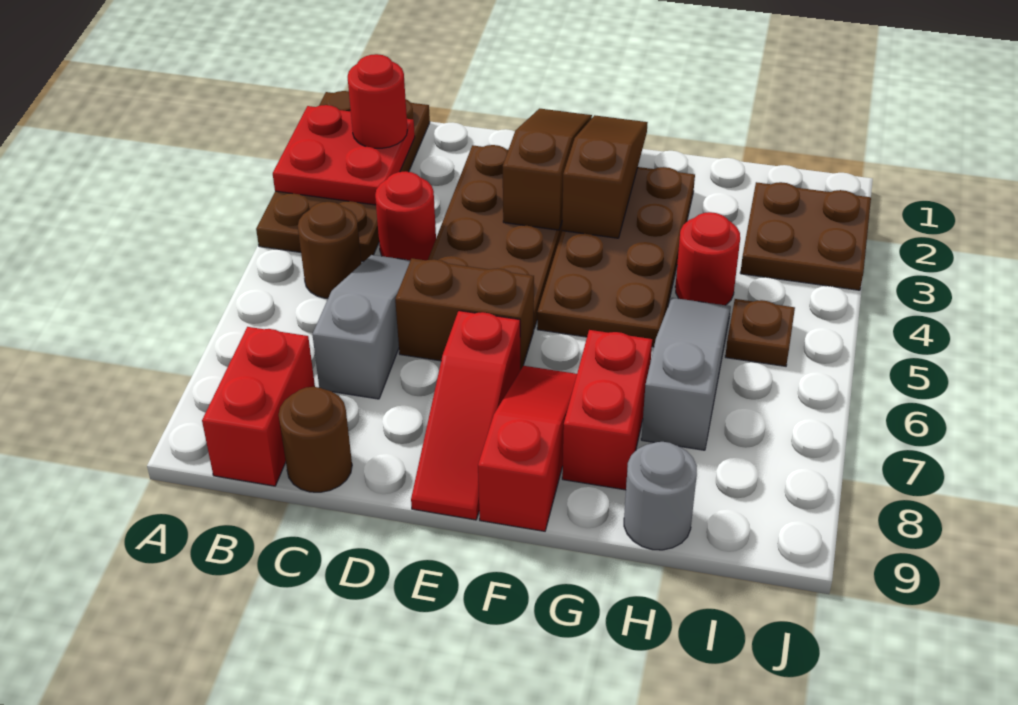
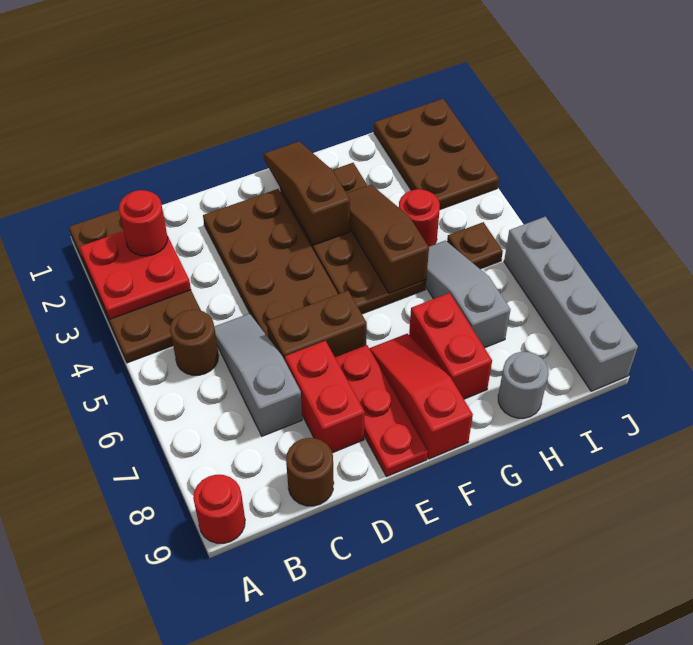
red 1x2 brick [202,327,315,486] -> red 1x2 brick moved to [285,341,365,453]
red 1x1 round brick [375,171,436,260] -> red 1x1 round brick moved to [193,475,245,543]
brown 1x3 slope [503,109,592,230] -> brown 1x3 slope moved to [347,185,429,294]
red 1x3 slope [411,311,520,520] -> red 1x3 plate [335,345,428,477]
brown 2x2 plate [740,182,871,290] -> brown 2x3 plate [374,99,499,210]
none -> grey 1x4 brick [504,217,638,391]

